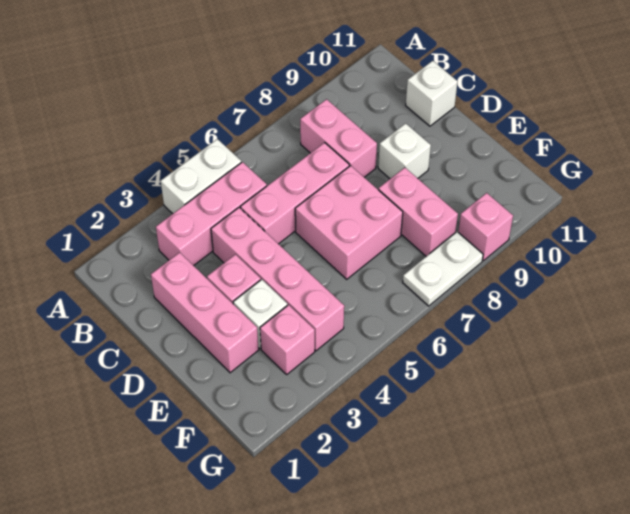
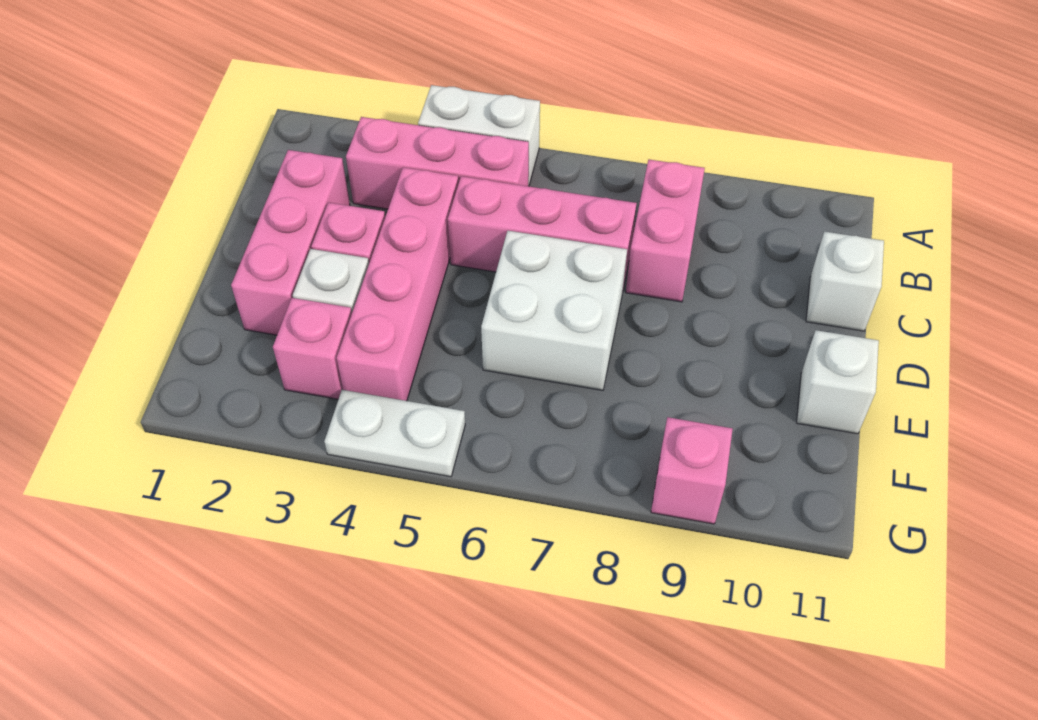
pink 2x2 brick [295,166,403,279] -> white 2x2 brick [481,231,627,390]
white 1x1 brick [378,123,431,179] -> white 1x1 brick moved to [797,330,879,434]
pink 1x2 brick [378,168,458,256] -> none
white 1x2 plate [403,232,483,306] -> white 1x2 plate moved to [324,390,465,477]

